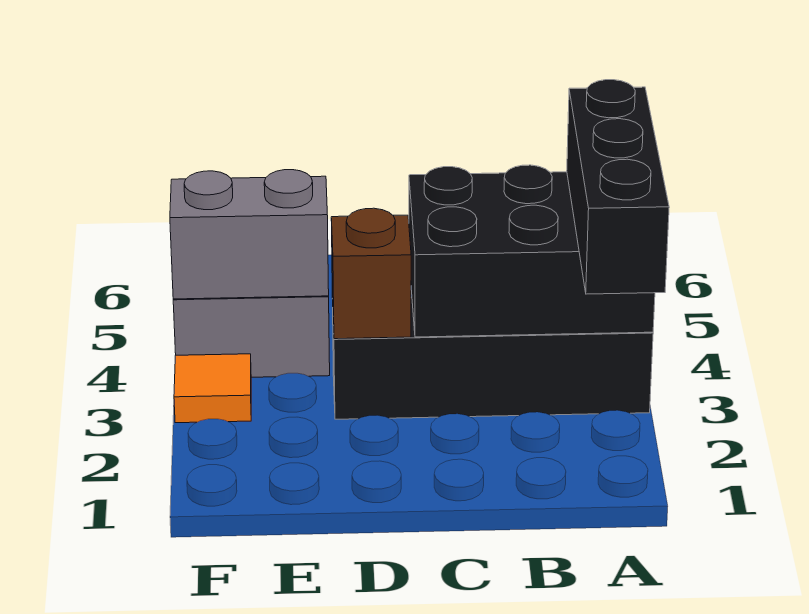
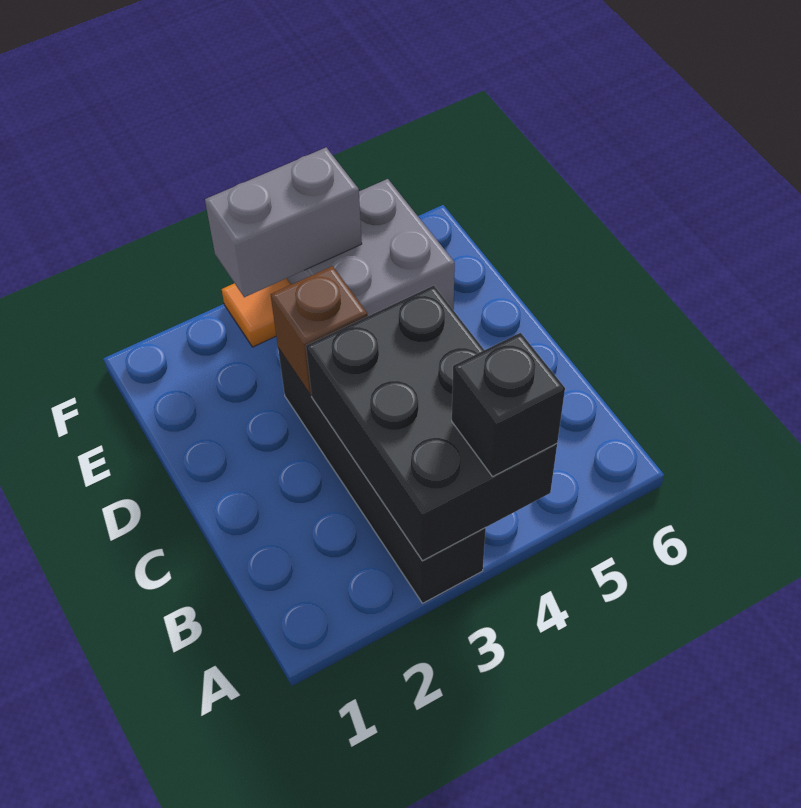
black 1x3 brick [567,80,669,294] -> black 1x1 brick [452,333,565,476]
grey 1x2 brick [170,170,329,299] -> grey 1x2 brick turned to [205,148,362,297]

